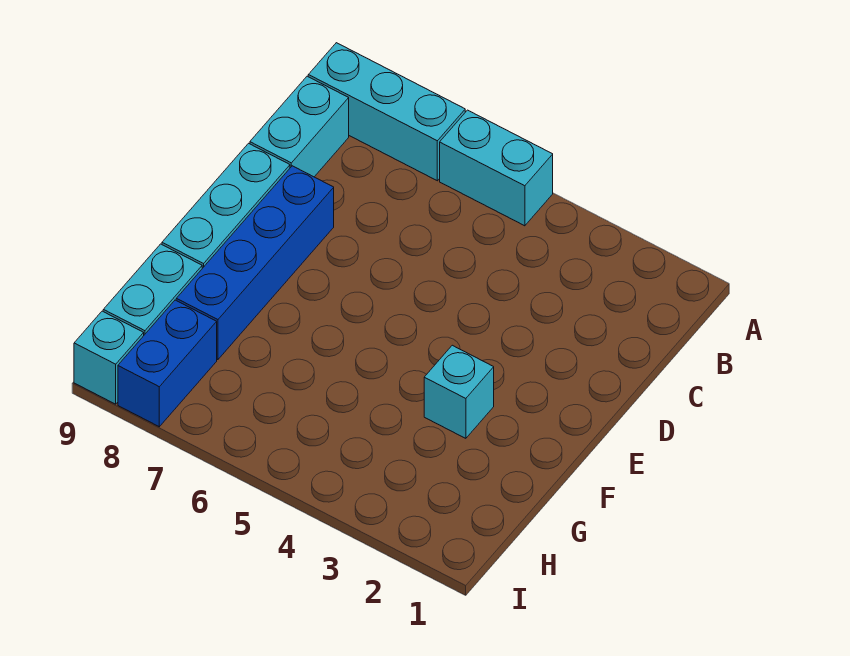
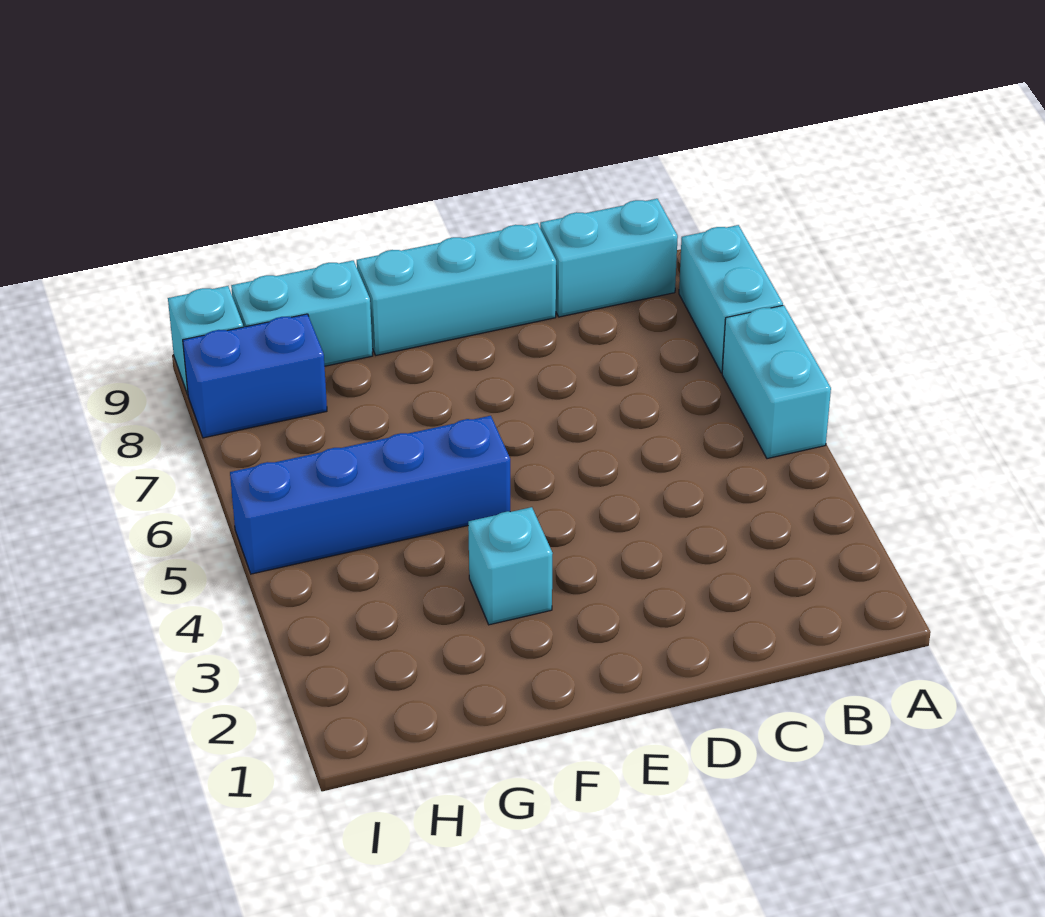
cyan 1x3 brick [308,43,465,181] -> cyan 1x2 brick [679,225,783,373]
blue 1x4 brick [176,166,334,360] -> blue 1x4 brick moved to [230,416,510,574]

